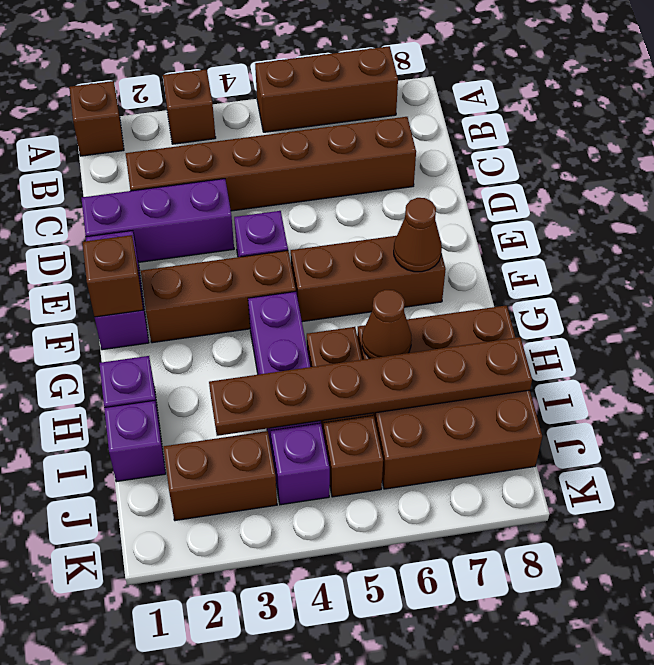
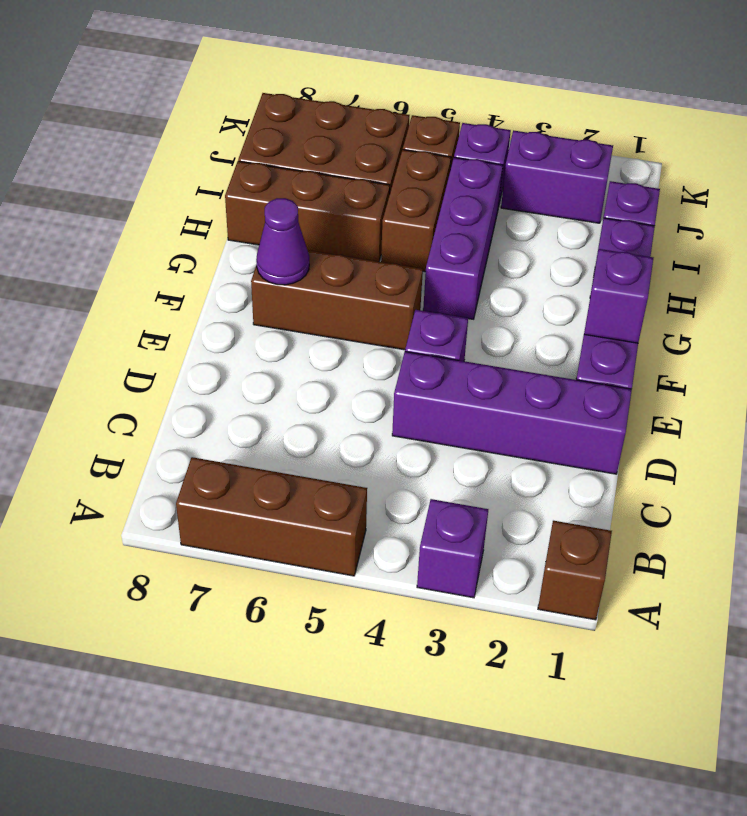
brown 1x1 brick [163,69,216,144] -> purple 1x1 brick [417,499,488,598]
brown 1x6 brick [126,117,416,211] -> none
purple 1x3 brick [81,179,234,262] -> purple 1x4 brick [392,352,632,474]
brown 1x1 brick [82,235,143,317] -> purple 1x1 brick [584,249,653,343]
brown 1x3 brick [141,251,296,343] -> none
brown 1x1 cone [394,198,442,272] -> purple 1x1 cone [256,198,309,285]
brown 1x1 cone [362,290,412,359] -> none
brown 1x6 plate [209,337,532,436] -> none
brown 1x2 brick [163,431,277,521] -> purple 1x2 brick [501,130,613,223]

